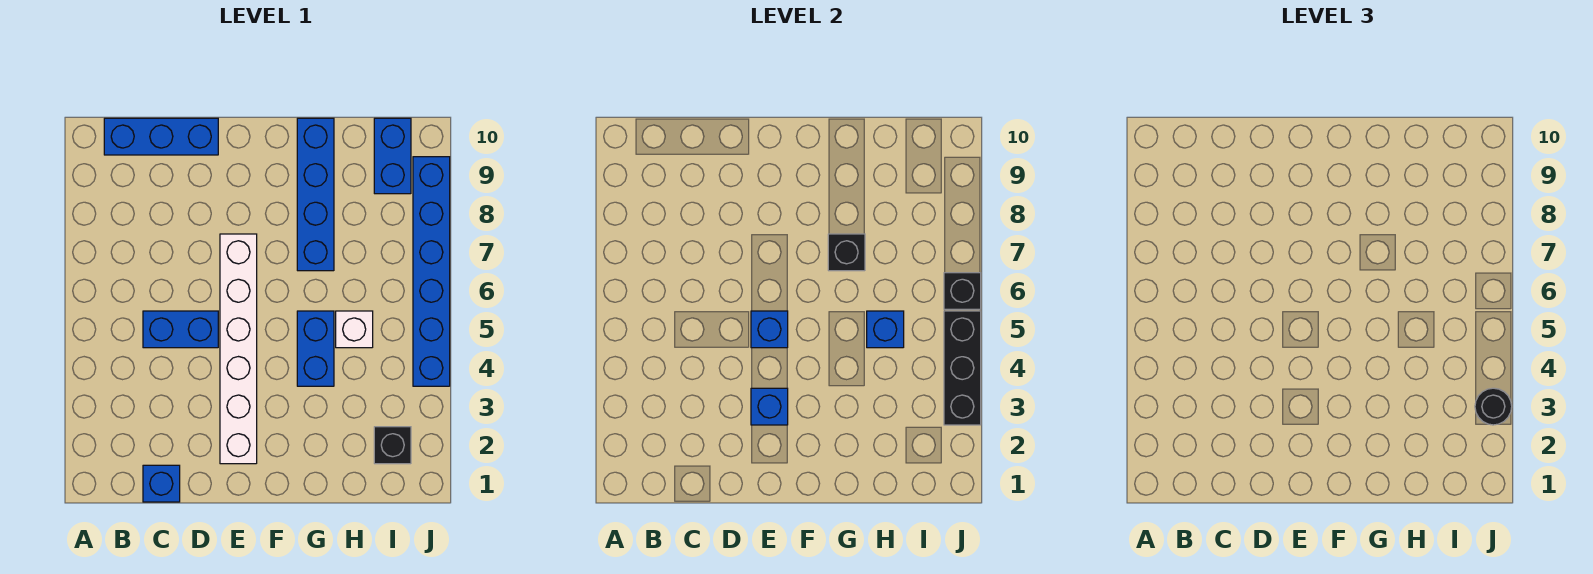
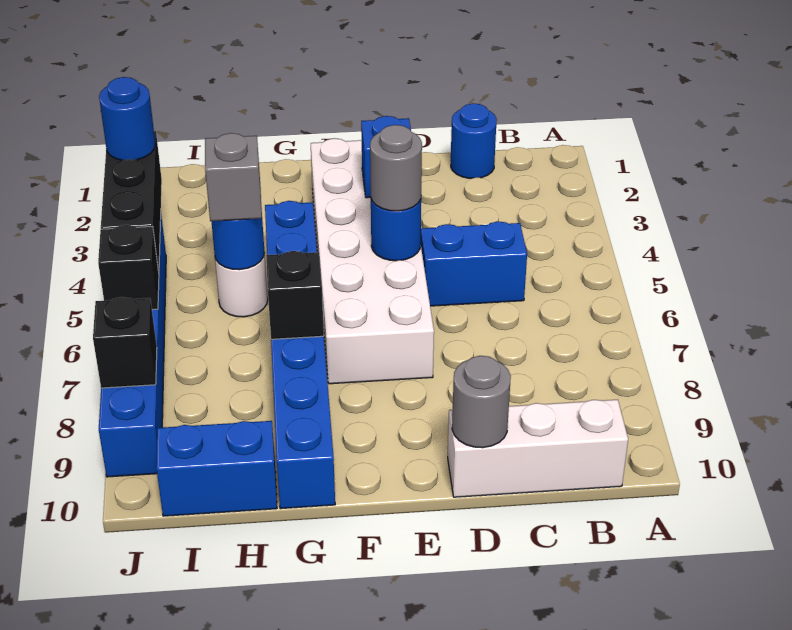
blue 1x3 brick [104,118,218,155] -> white 1x3 brick [448,400,628,497]
blue 1x1 brick [143,465,180,502] -> blue 1x1 round brick [451,103,497,178]
none -> grey 1x1 round brick [452,356,511,448]
white 1x6 brick [220,234,257,464] -> white 2x6 brick [311,138,434,384]
blue 1x1 brick [751,311,788,348] -> blue 1x1 round brick [371,199,421,261]
none -> grey 1x1 round brick [370,125,422,211]
white 1x1 brick [336,311,373,348] -> white 1x1 round brick [215,253,268,317]
blue 1x1 brick [867,311,904,348] -> blue 1x1 round brick [211,208,265,270]
none -> grey 1x1 brick [205,133,262,221]
black 1x1 brick [374,427,411,464] -> black 1x1 brick moved to [93,297,157,388]
blue 1x2 brick [374,118,411,194] -> blue 1x2 brick turned to [156,421,277,516]
black 1x1 round brick [1475,388,1512,425] -> blue 1x1 round brick [99,77,155,160]

